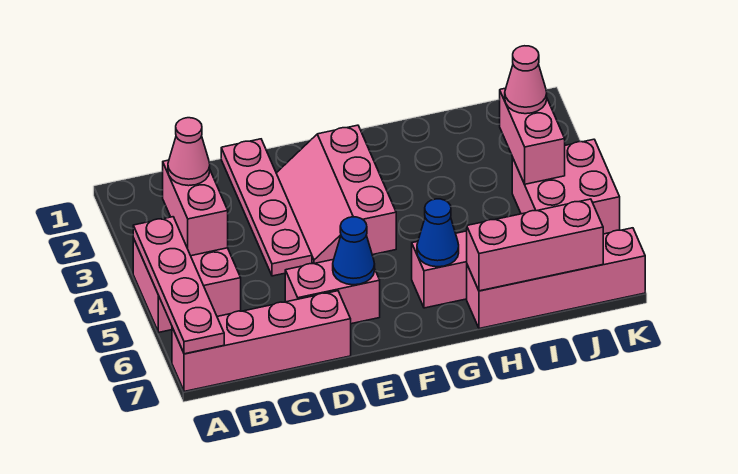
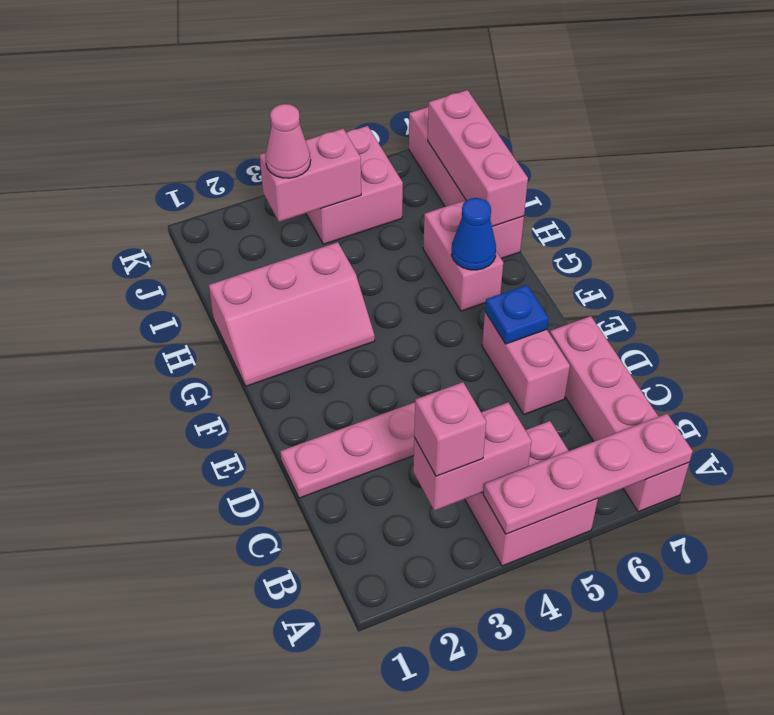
pink 1x1 cone [168,118,210,186] -> pink 1x1 brick [414,382,486,476]
pink 2x3 slope [276,125,396,264] -> pink 2x3 slope moved to [209,242,375,386]
blue 1x1 cone [333,217,375,285] -> blue 1x1 plate [485,285,549,344]

